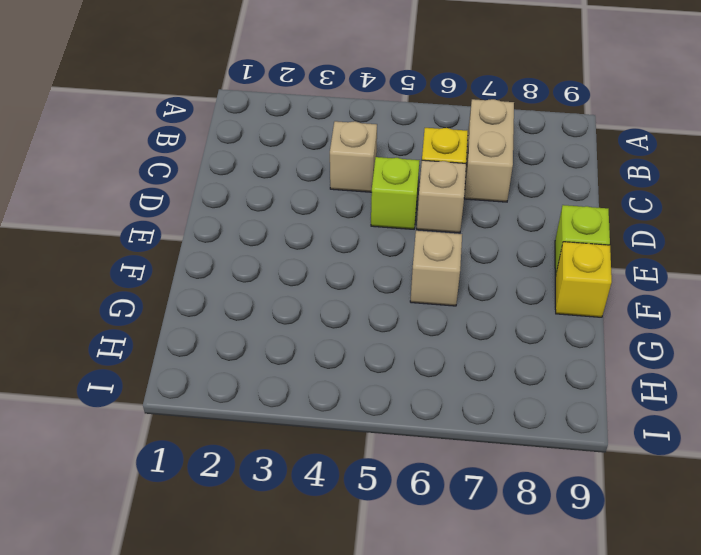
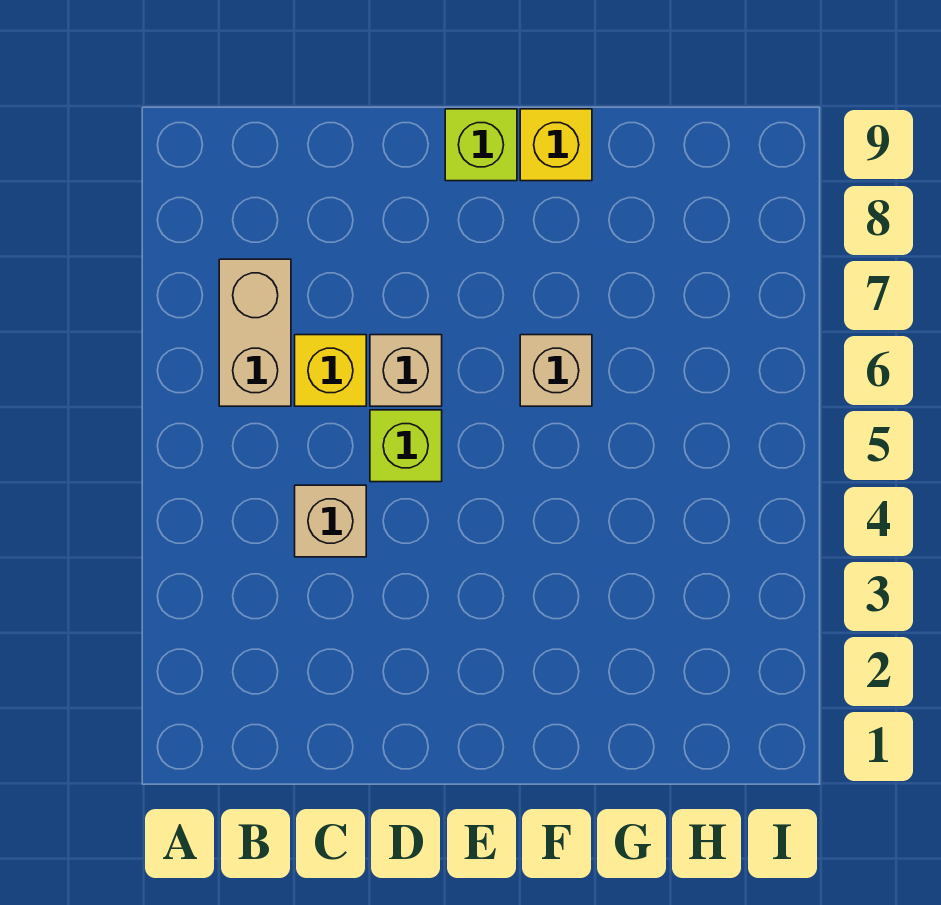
tan 1x2 brick [464,99,514,202] -> tan 1x2 brick turned to [219,259,291,406]

